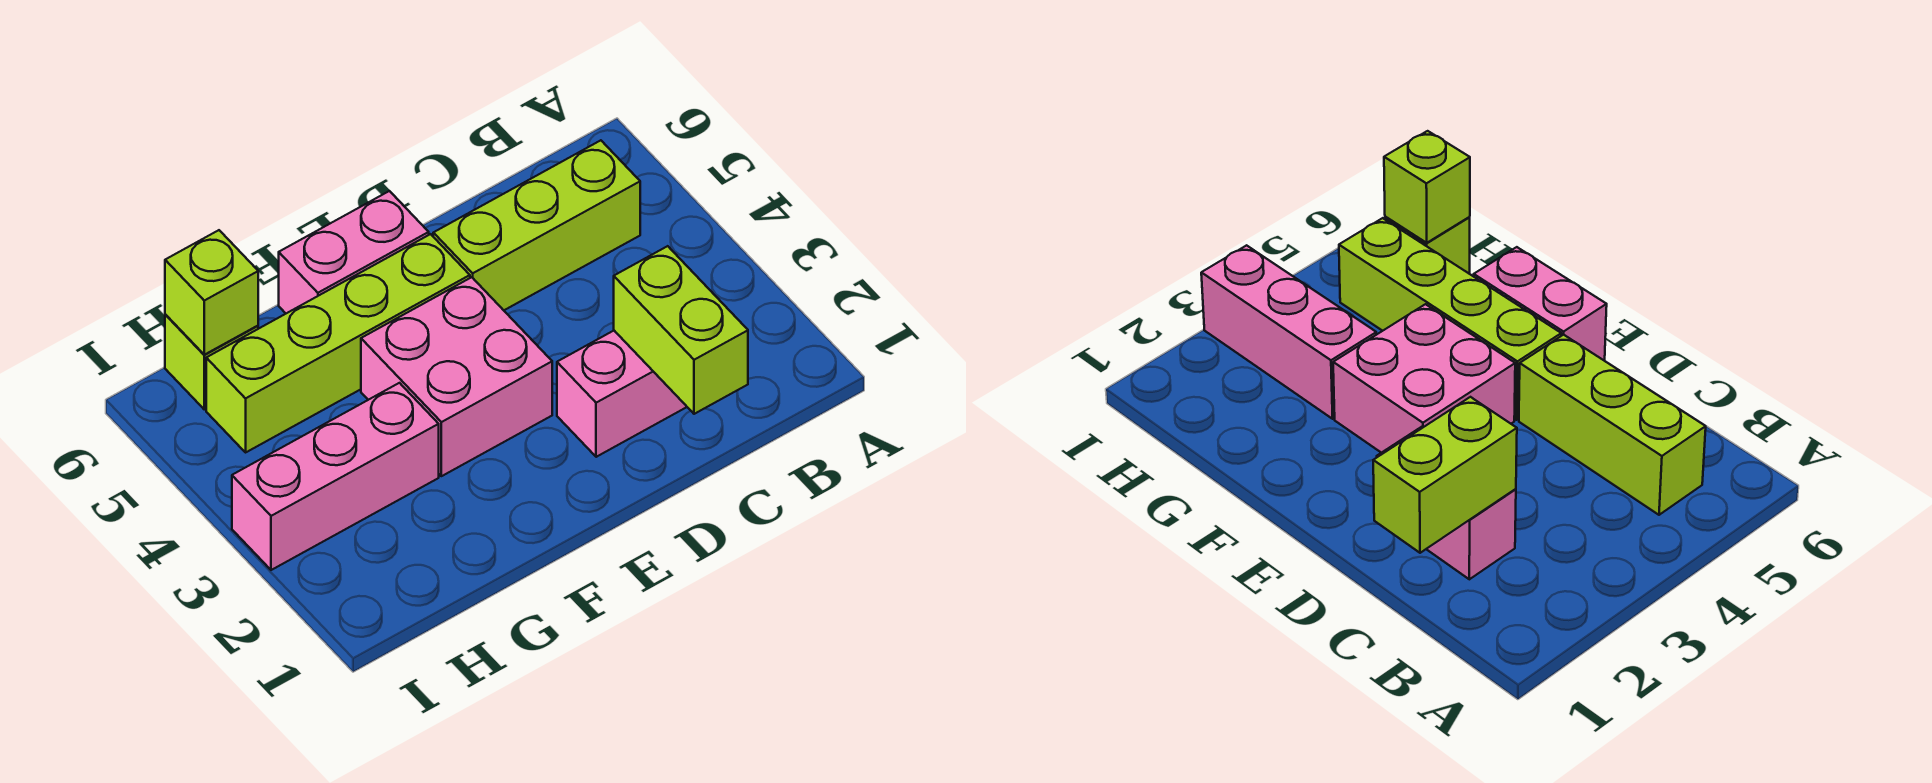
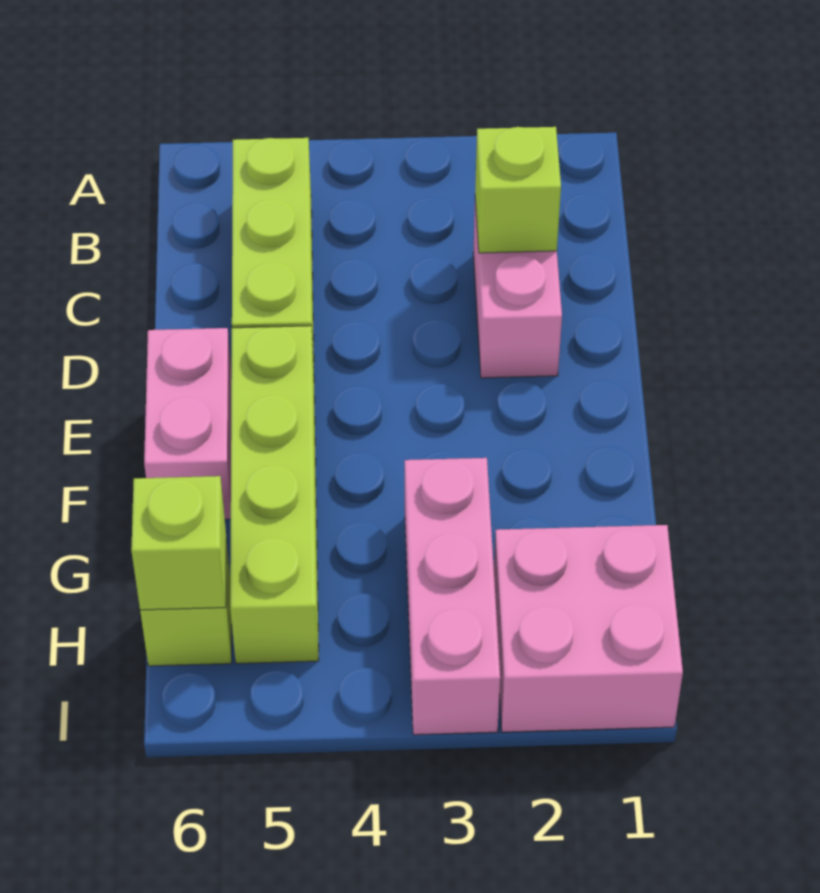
lime 1x2 brick [614,246,748,414] -> lime 1x1 brick [475,127,561,253]
pink 2x2 brick [361,277,552,476] -> pink 2x2 brick moved to [494,525,683,732]

